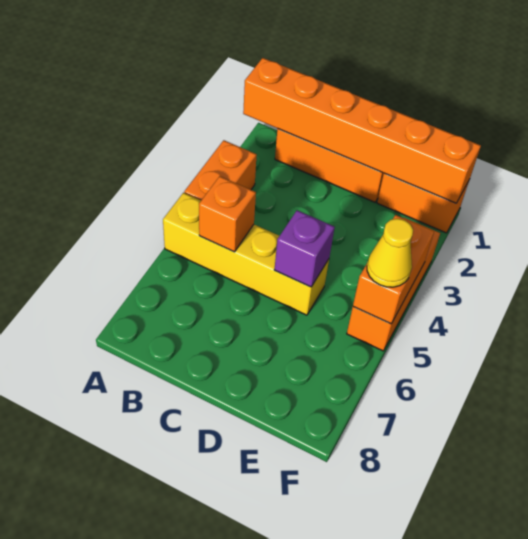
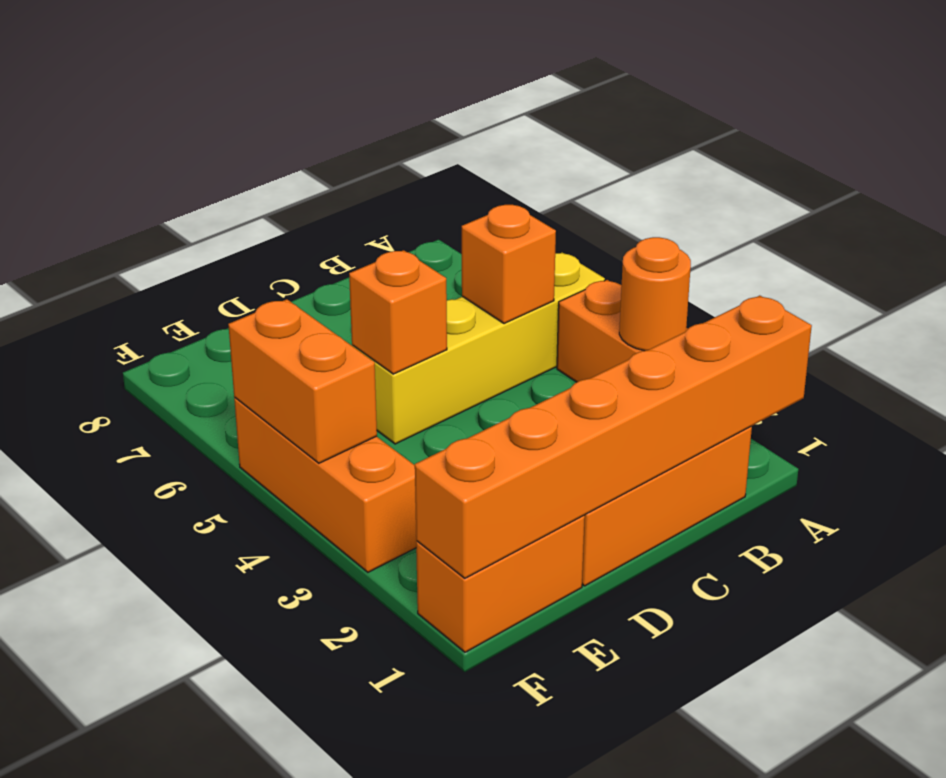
none -> orange 1x1 round brick [619,237,691,351]
purple 1x1 brick [274,210,335,287] -> orange 1x1 brick [349,250,447,374]
yellow 1x1 cone [367,218,413,287] -> none

